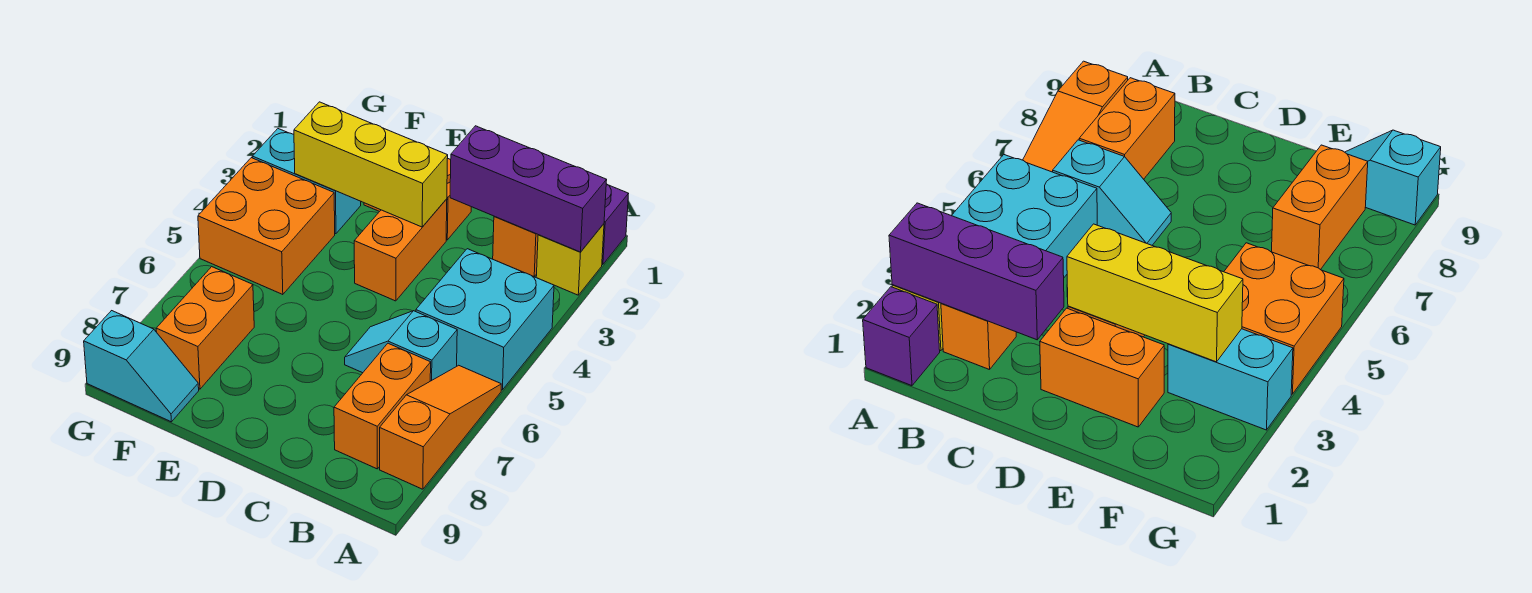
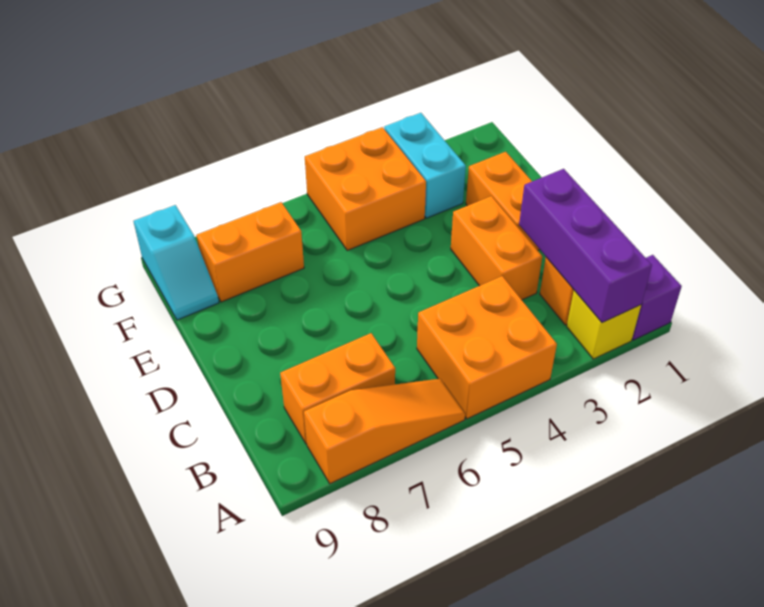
cyan 2x2 brick [416,249,554,390] -> orange 2x2 brick [417,276,557,419]
cyan 1x2 slope [345,311,457,381] -> none
orange 1x2 brick [354,199,447,301] -> orange 1x2 brick turned to [451,196,542,300]
yellow 1x3 brick [294,102,448,227] -> none

